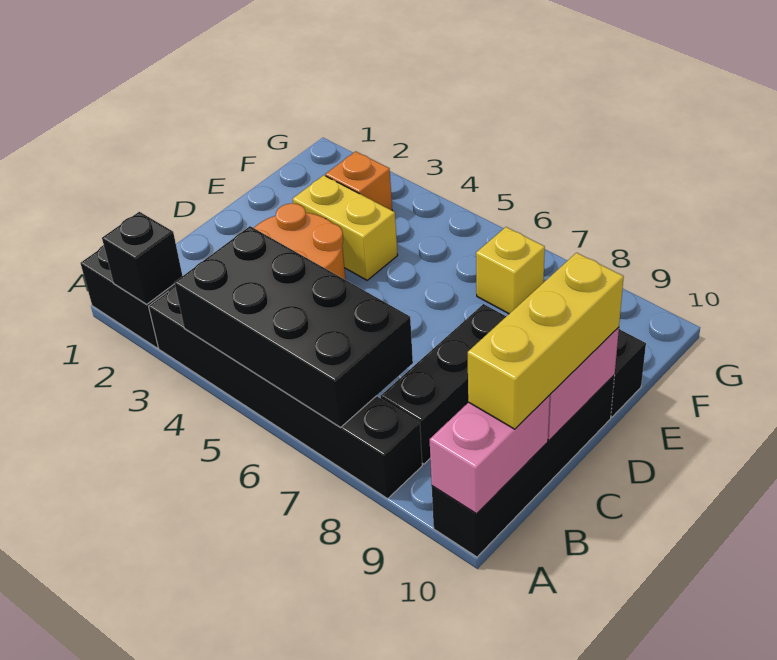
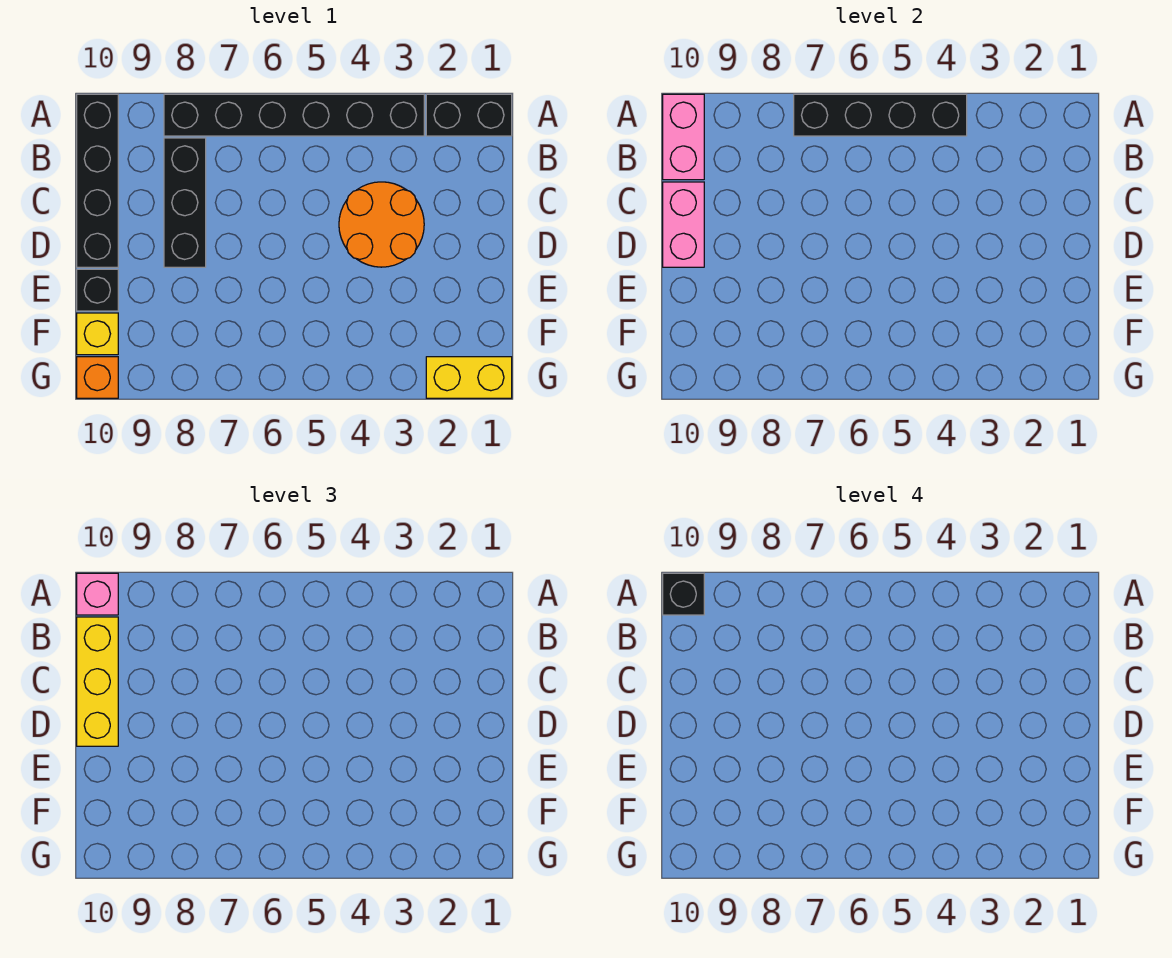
black 1x1 brick [102,212,182,304] -> black 1x1 brick moved to [663,573,704,615]
black 2x4 brick [175,226,413,427] -> black 1x4 brick [794,94,967,136]
none -> pink 1x1 brick [77,573,118,615]
yellow 1x2 brick [293,175,397,280] -> yellow 1x2 brick moved to [426,357,512,398]
orange 1x1 brick [325,151,392,210] -> orange 1x1 brick moved to [77,357,118,398]
yellow 1x1 brick [476,227,545,314] -> yellow 1x1 brick moved to [77,313,118,355]

